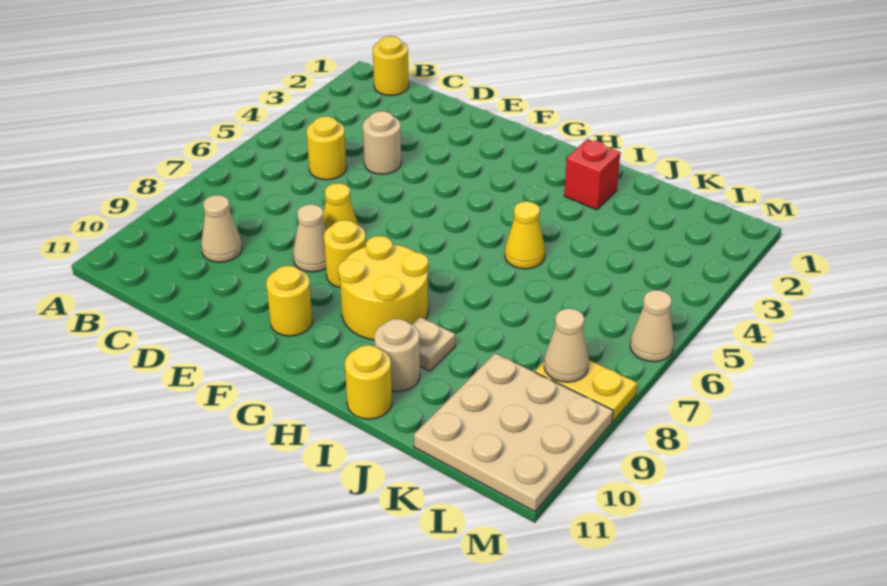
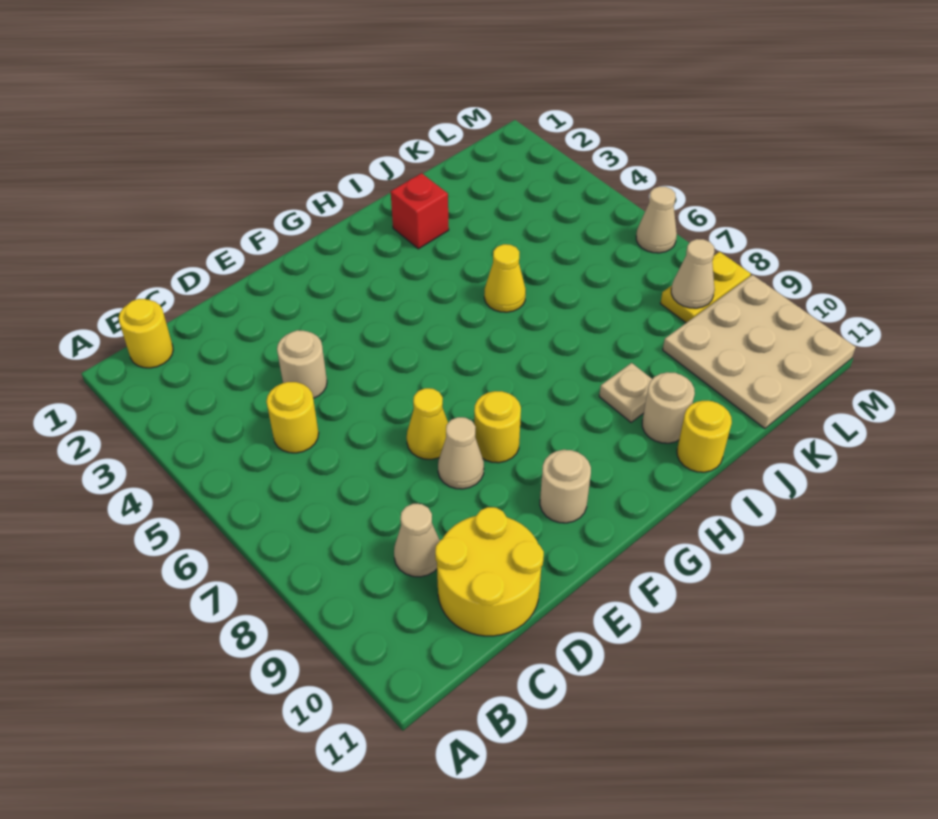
yellow 1x1 round brick [266,266,313,336] -> tan 1x1 round brick [540,450,591,523]
yellow 2x2 round brick [338,236,428,340] -> yellow 2x2 round brick moved to [435,507,544,636]

